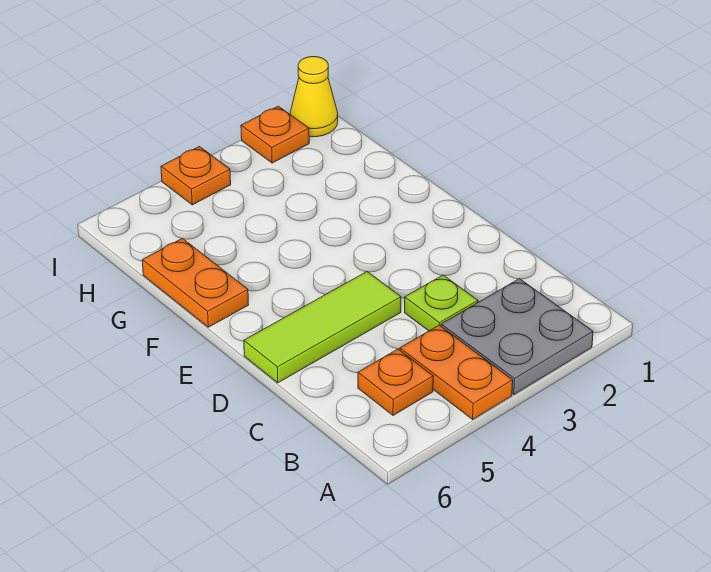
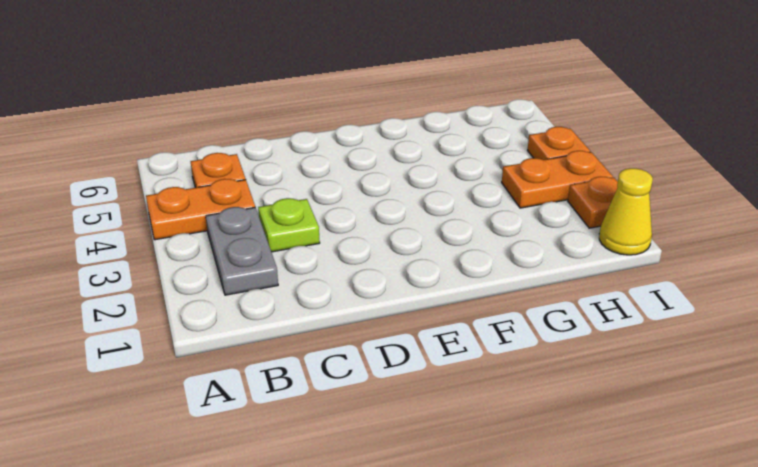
grey 2x2 plate [441,279,593,394] -> grey 1x2 plate [206,207,278,295]
lime 1x3 tile [244,272,401,383] -> none
orange 1x2 plate [142,238,249,327] -> orange 1x2 plate moved to [502,151,613,208]

